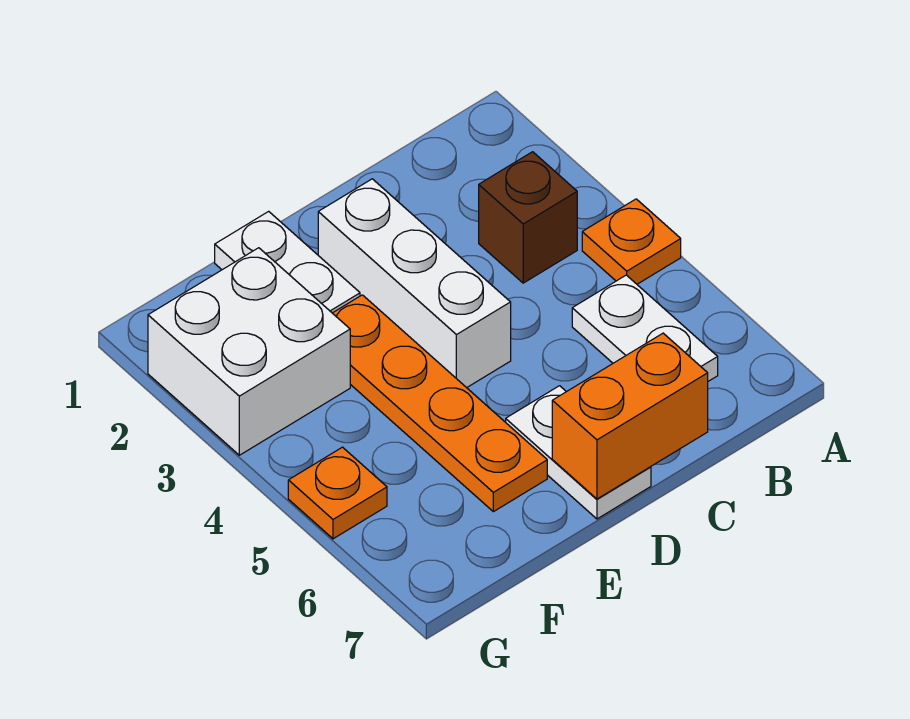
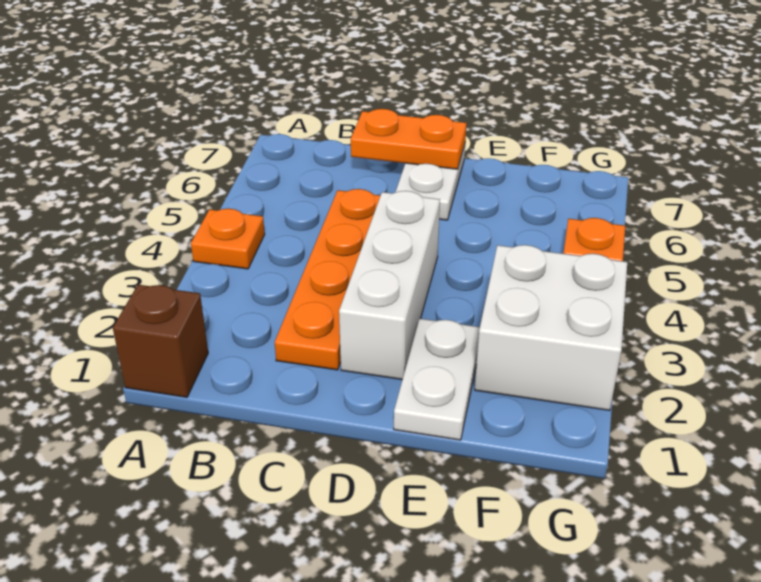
brown 1x1 brick [479,152,577,283] -> brown 1x1 brick moved to [113,285,208,397]
white 1x2 plate [572,275,718,381] -> none
orange 1x2 brick [552,333,708,499] -> orange 1x2 plate [351,109,467,169]
orange 1x4 plate [333,295,547,512] -> orange 1x4 plate moved to [275,189,380,370]

